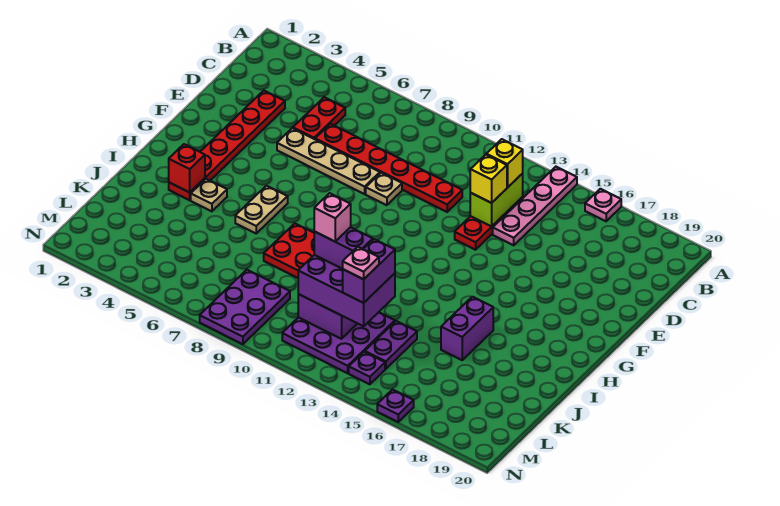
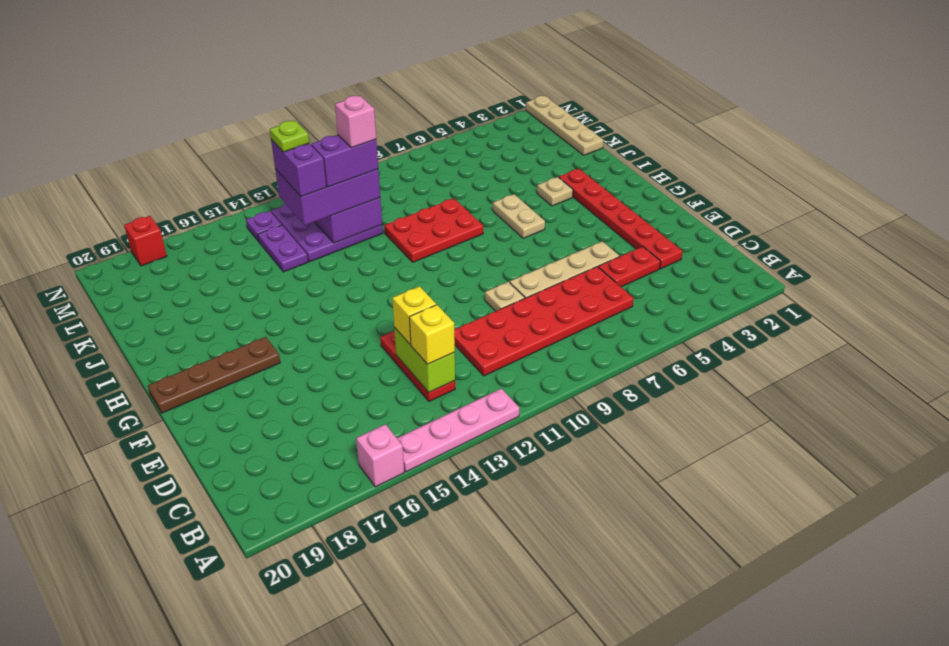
pink 1x4 plate [493,167,577,245] -> pink 1x4 plate turned to [397,389,519,472]
pink 1x1 plate [585,189,621,221] -> pink 1x1 brick [356,424,404,487]
red 1x2 plate [293,97,345,139] -> red 1x2 plate turned to [598,247,660,287]
red 1x6 plate [315,124,462,212] -> red 2x6 plate [454,267,634,376]
none -> brown 1x4 plate [148,337,280,413]
red 1x1 brick [169,144,205,192] -> red 1x1 brick moved to [124,216,167,266]
purple 1x2 brick [441,297,493,360] -> none
none -> tan 1x4 plate [526,96,604,155]
purple 2x3 plate [200,270,290,344] -> none
pink 1x1 plate [343,247,379,279] -> lime 1x1 plate [270,121,309,152]
purple 1x1 plate [377,390,414,422] -> none

